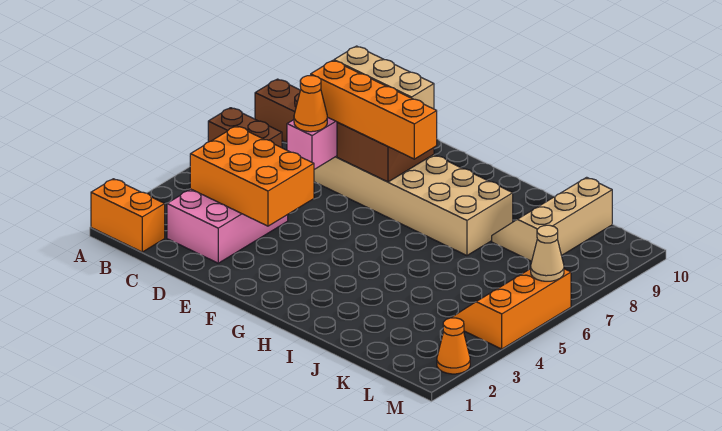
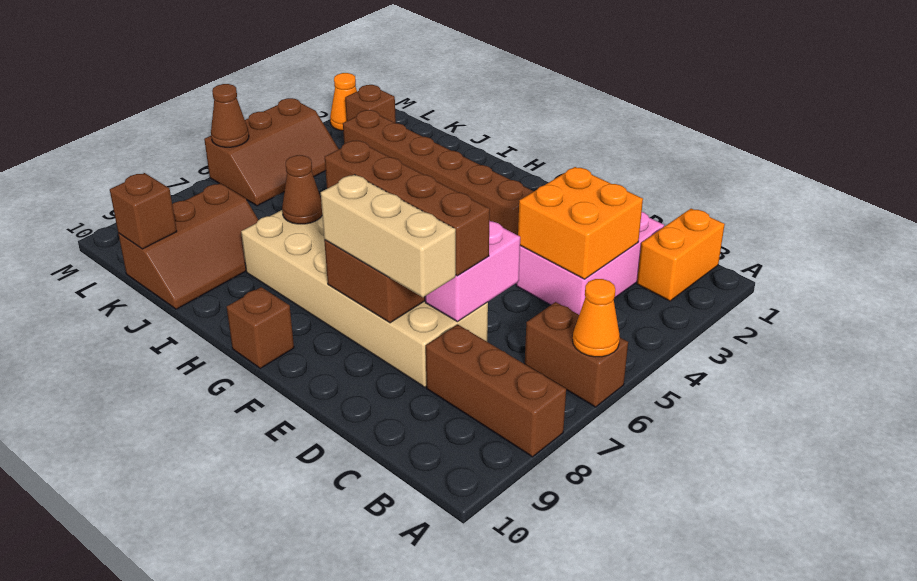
orange 1x2 brick [91,179,165,252] -> orange 1x2 brick turned to [637,209,725,301]
orange 2x3 brick [190,126,314,226] -> orange 2x2 brick [518,167,643,279]
orange 1x1 cone [294,76,327,132] -> orange 1x1 cone moved to [573,279,620,357]
orange 1x4 brick [311,61,437,159] -> brown 1x4 brick [325,141,490,276]
none -> brown 1x6 brick [343,110,534,235]
none -> brown 1x1 brick [227,287,294,368]
none -> brown 1x1 cone [282,155,322,224]
tan 2x3 slope [492,177,612,261] -> brown 2x3 slope [118,183,258,309]
none -> brown 1x1 brick [110,173,177,249]
none -> brown 1x1 brick [345,85,396,123]
orange 2x3 slope [451,269,571,349] -> brown 2x3 slope [204,98,339,206]
tan 1x1 cone [531,225,564,281] -> brown 1x1 cone [211,84,249,147]

